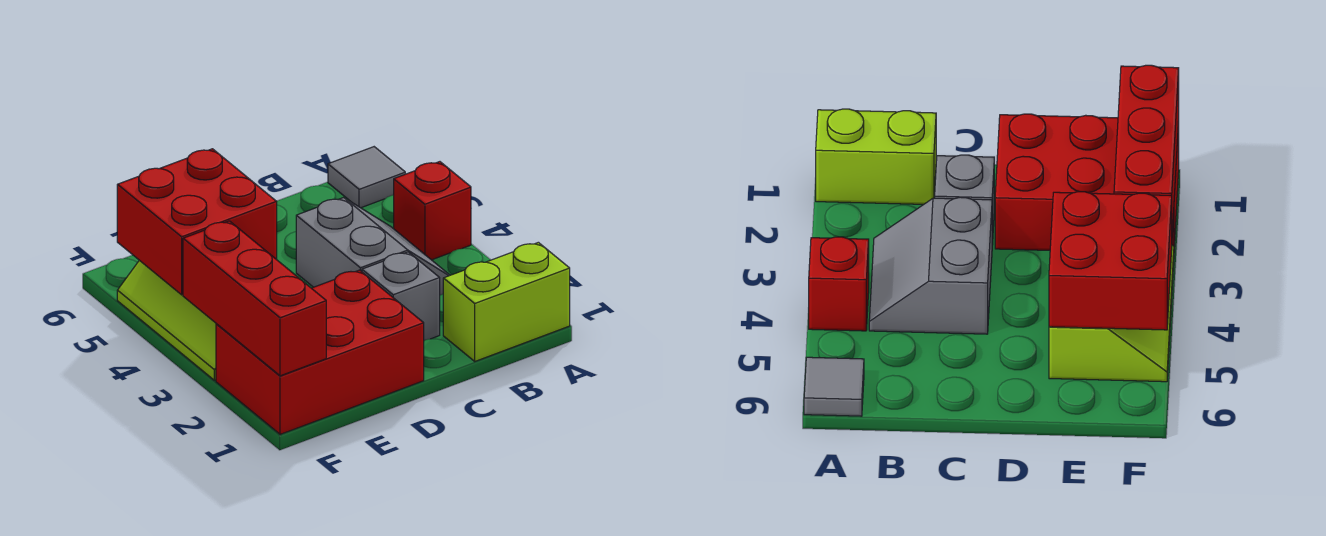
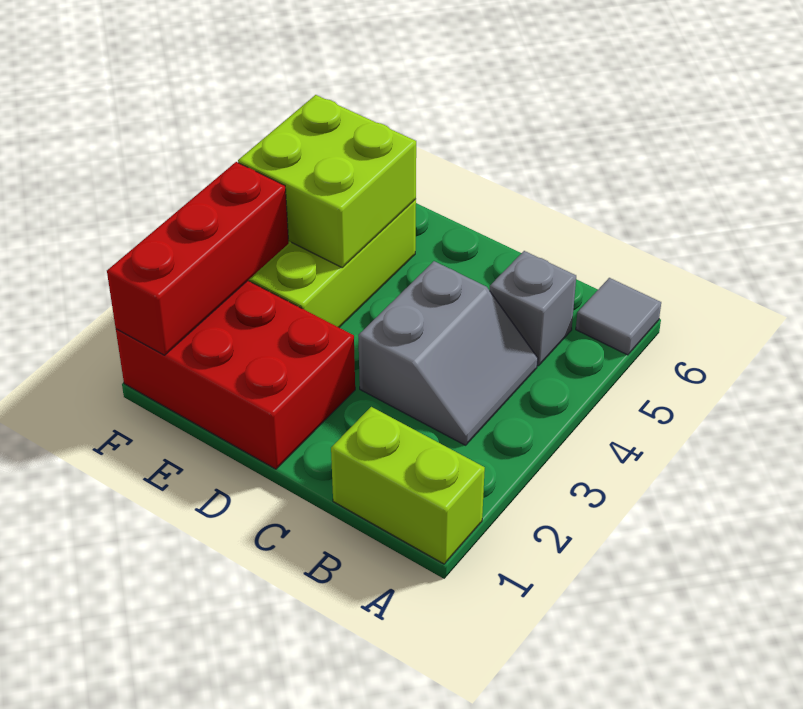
red 1x1 brick [394,162,471,260] -> none
grey 1x1 brick [362,252,440,340] -> grey 1x1 brick moved to [490,251,576,366]
red 2x2 brick [117,149,277,295] -> lime 2x2 brick [238,95,416,268]

